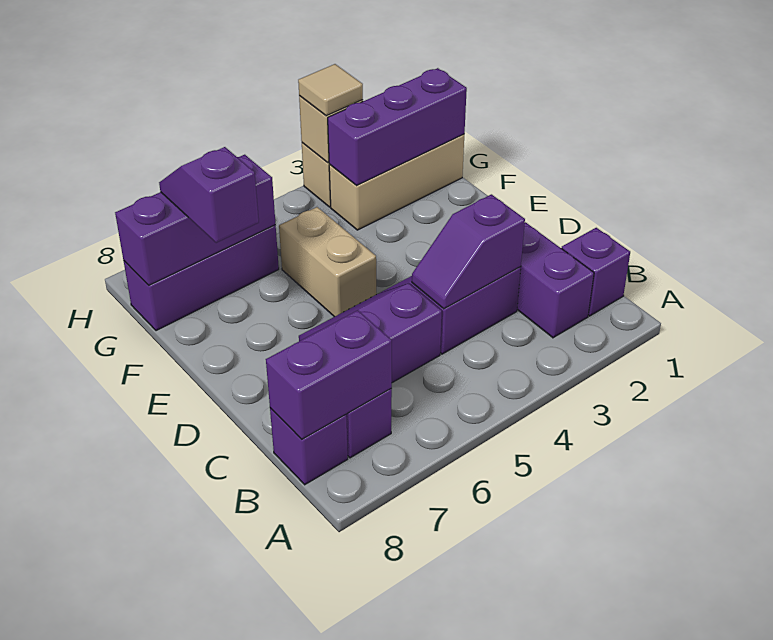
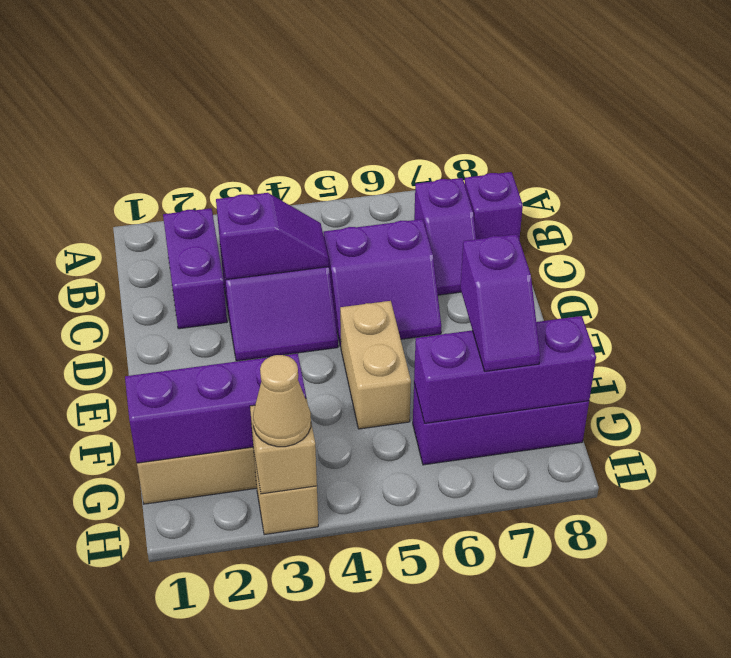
purple 1x1 brick [561,228,630,316] -> none
purple 1x2 brick [266,310,392,439] -> none
tan 1x1 tile [298,64,363,116] -> tan 1x1 cone [253,355,311,447]

